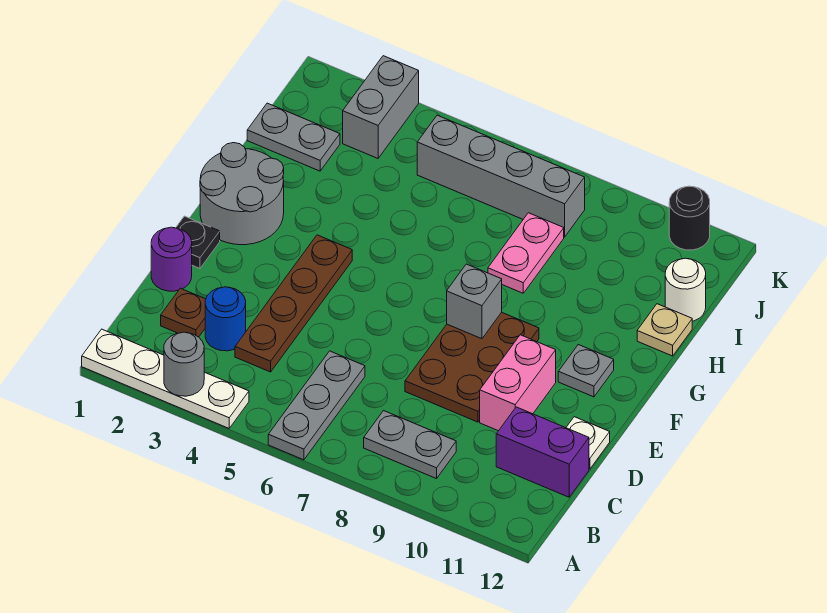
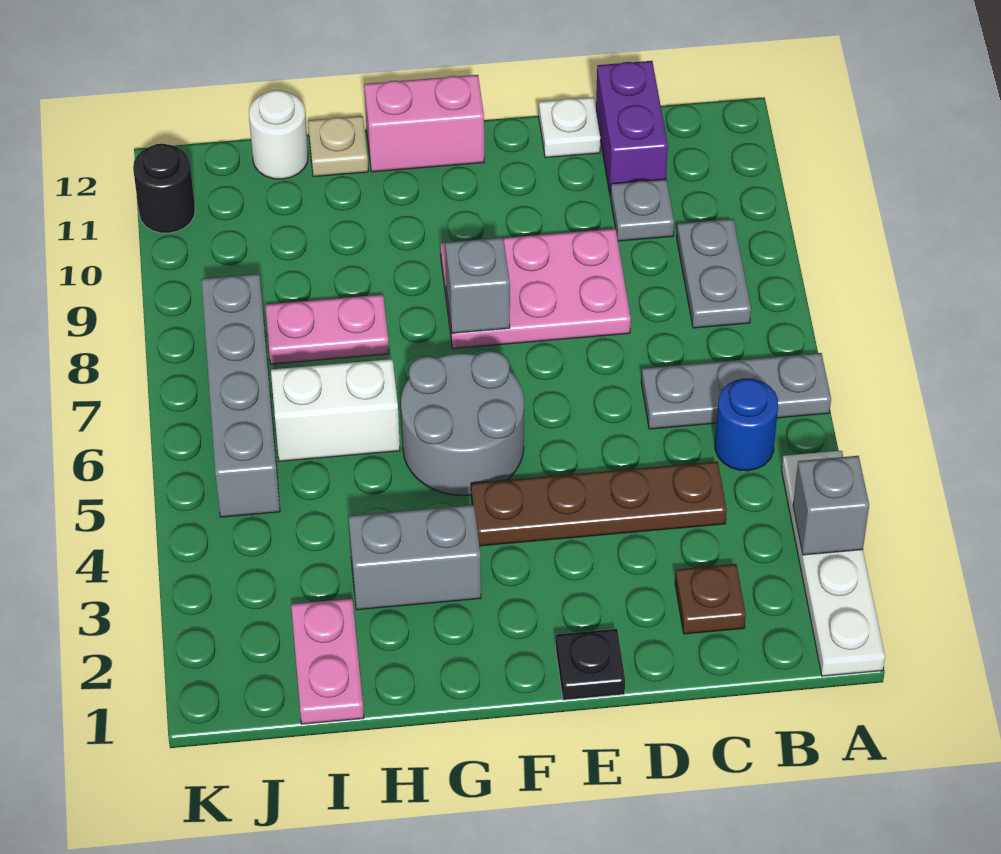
grey 1x1 round brick [164,332,204,396] -> grey 1x1 brick [793,456,869,555]
blue 1x1 round brick [205,287,246,351] -> blue 1x1 round brick moved to [715,379,778,471]
purple 1x1 round brick [151,227,192,291] -> none
brown 2x3 plate [405,312,539,422] -> pink 2x3 plate [441,229,631,348]
pink 1x2 brick [480,335,556,431] -> pink 1x2 brick moved to [364,75,484,172]
grey 2x2 round brick [200,143,284,245] -> grey 2x2 round brick moved to [401,351,524,495]
grey 1x1 plate [558,345,614,397] -> grey 1x1 plate moved to [610,179,674,241]
none -> white 1x2 brick [271,359,400,461]
grey 1x2 plate [247,103,340,171] -> pink 1x2 plate [291,599,364,724]
grey 1x2 brick [343,56,419,158] -> grey 1x2 brick moved to [349,505,481,610]

